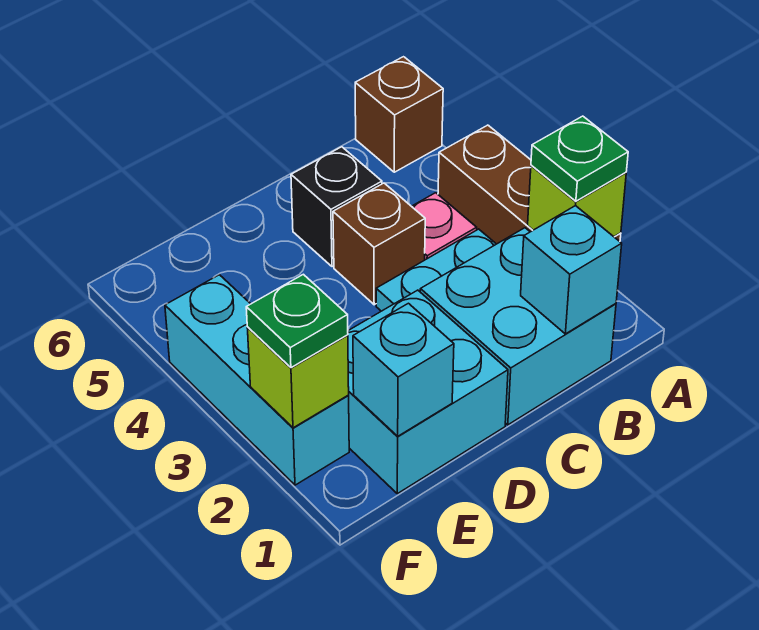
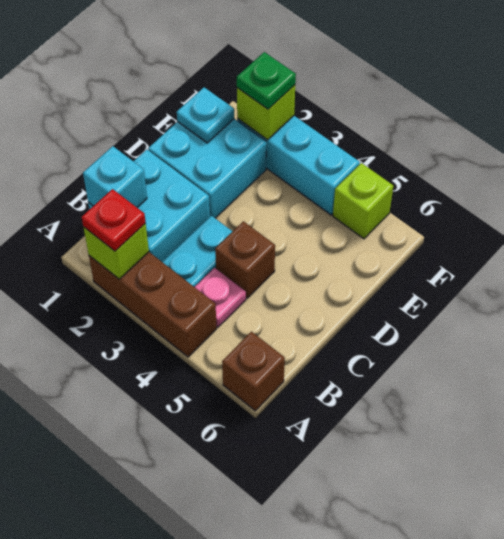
green 1x1 plate [531,116,628,201] -> red 1x1 plate [82,189,146,251]
black 1x1 brick [291,147,382,267] -> none
cyan 1x1 brick [353,303,454,436] -> cyan 1x1 plate [177,87,234,143]
none -> lime 1x1 brick [333,163,393,239]

